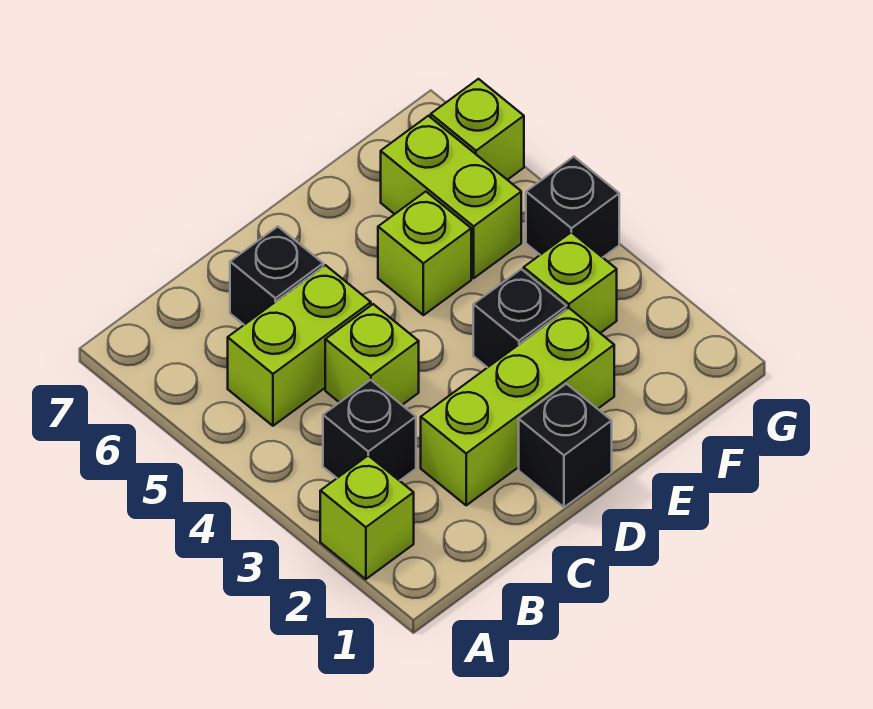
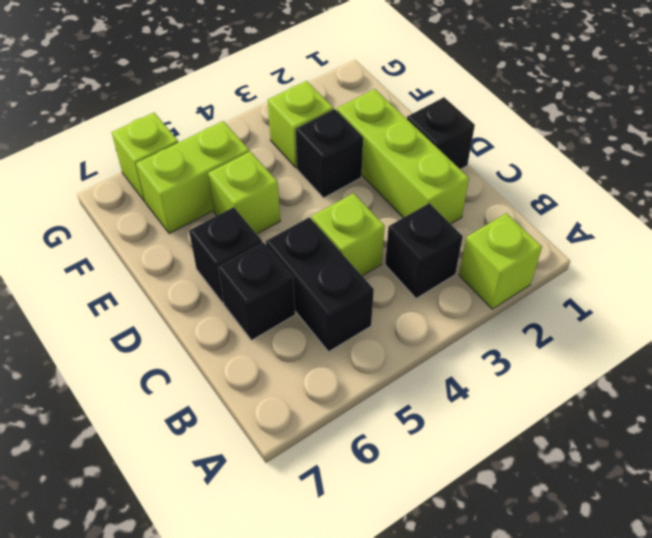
lime 1x2 brick [228,265,371,426] -> black 1x2 brick [266,217,374,352]
black 1x1 brick [526,157,619,257] -> black 1x1 brick moved to [189,207,262,303]

